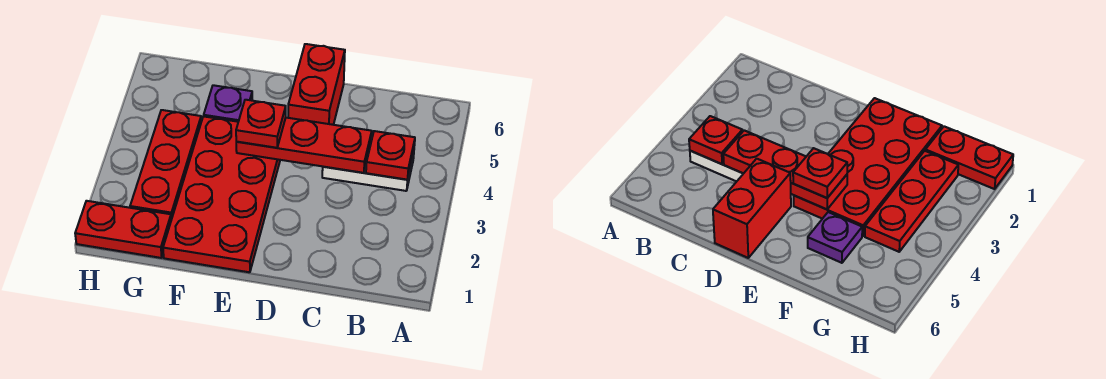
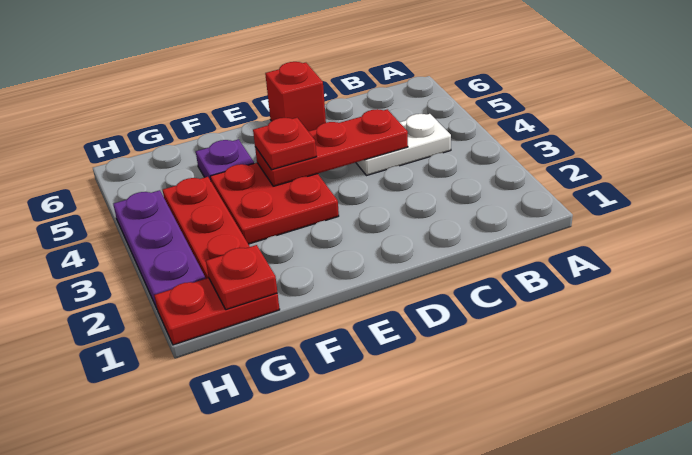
red 1x1 plate [366,131,415,180] -> red 1x1 plate moved to [206,245,278,310]
red 1x2 brick [288,44,345,125] -> red 1x1 brick [265,62,326,131]
red 2x4 plate [163,116,280,272] -> red 2x2 plate [210,163,339,244]
none -> purple 1x3 plate [113,190,205,308]

